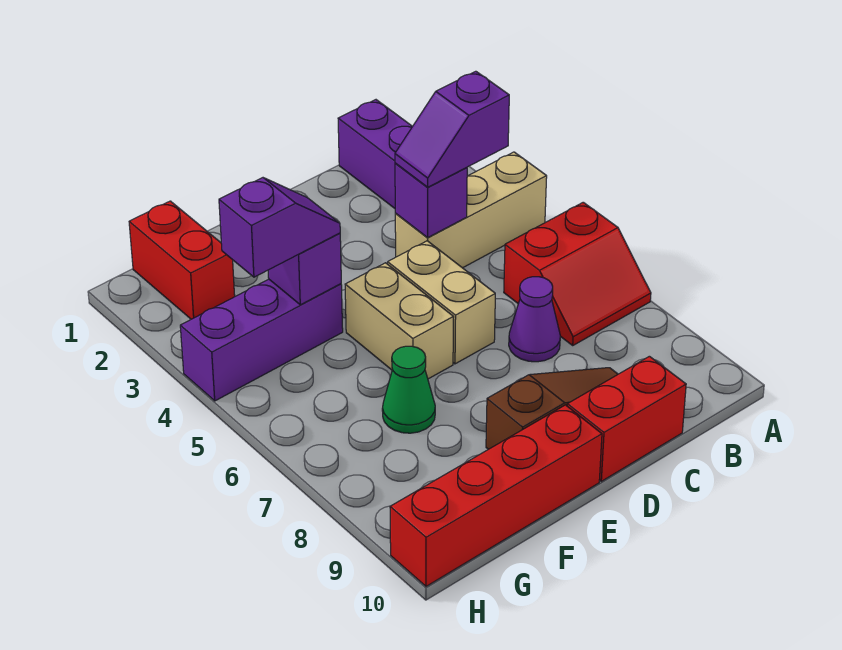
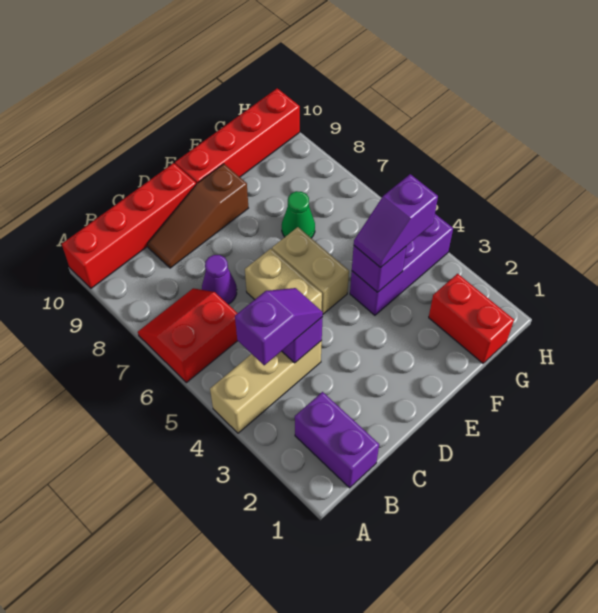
red 1x2 brick [567,356,686,481] -> red 1x4 brick [62,163,196,288]

